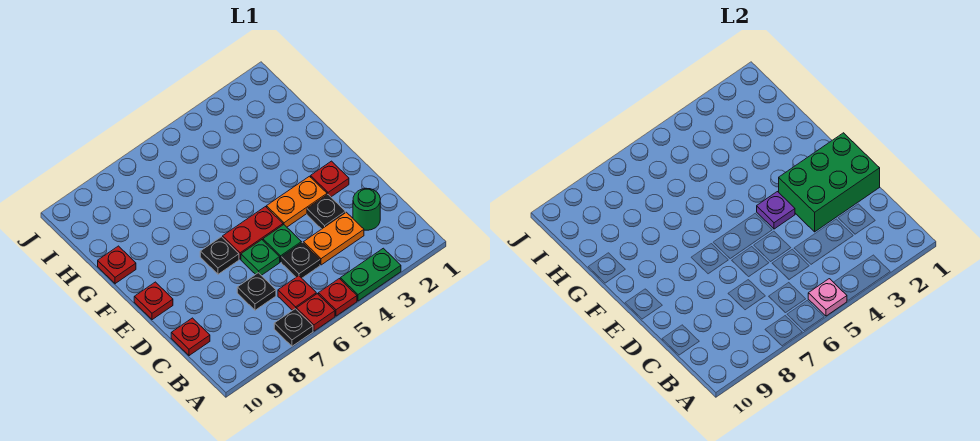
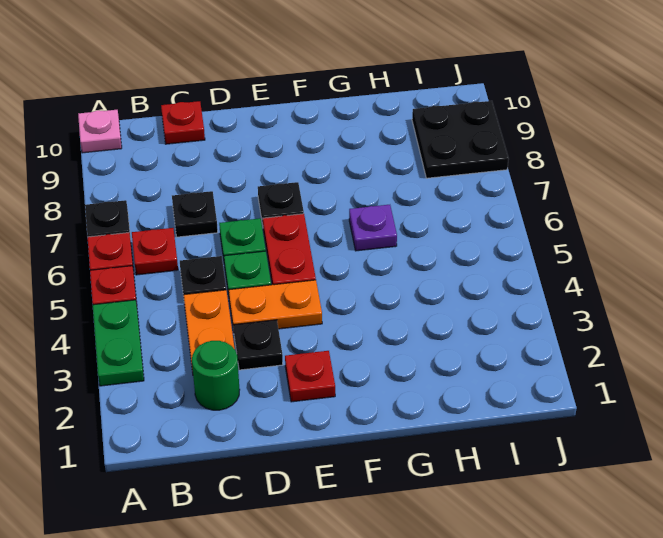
pink 1x1 plate [808,279,847,316] -> pink 1x1 plate moved to [78,110,122,153]
green 2x3 brick [779,133,880,232] -> none
orange 1x2 plate [267,176,327,227] -> orange 1x2 plate turned to [229,280,322,330]
purple 1x1 plate [757,192,795,229] -> purple 1x1 plate moved to [349,205,397,251]
red 1x1 plate [134,282,173,320] -> none
red 1x1 plate [98,246,136,284] -> none
none -> black 2x2 plate [412,101,509,178]

